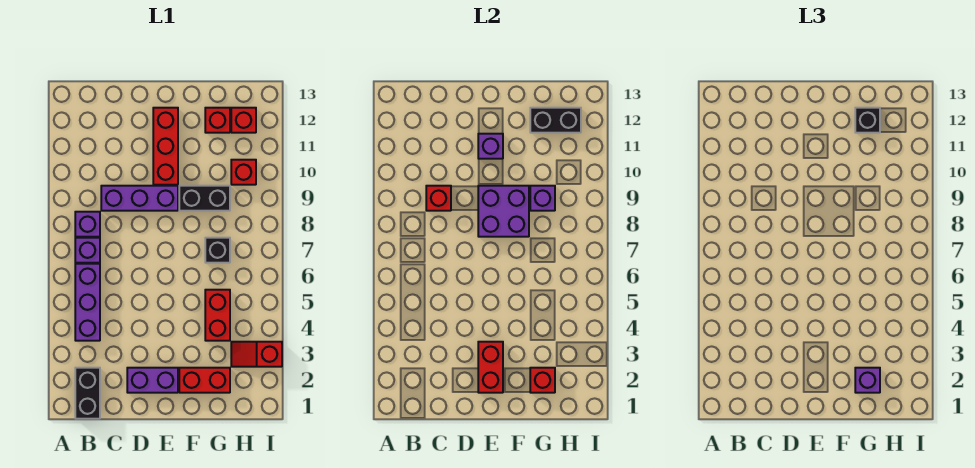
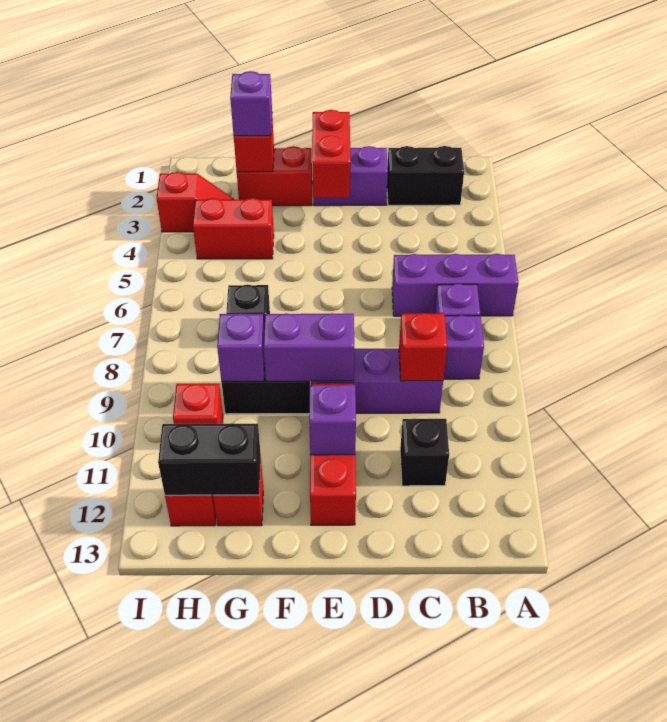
black 1x2 brick [75,368,100,419] -> black 1x2 brick turned to [387,146,464,205]
purple 1x3 brick [75,264,100,341] -> purple 1x3 brick turned to [392,254,519,316]
purple 2x2 brick [478,186,529,237] -> purple 1x2 brick [264,313,354,381]
red 1x2 brick [205,290,230,341] -> red 1x2 brick turned to [193,198,274,259]
black 1x1 brick [855,108,880,133] -> black 1x1 brick moved to [400,419,449,486]

